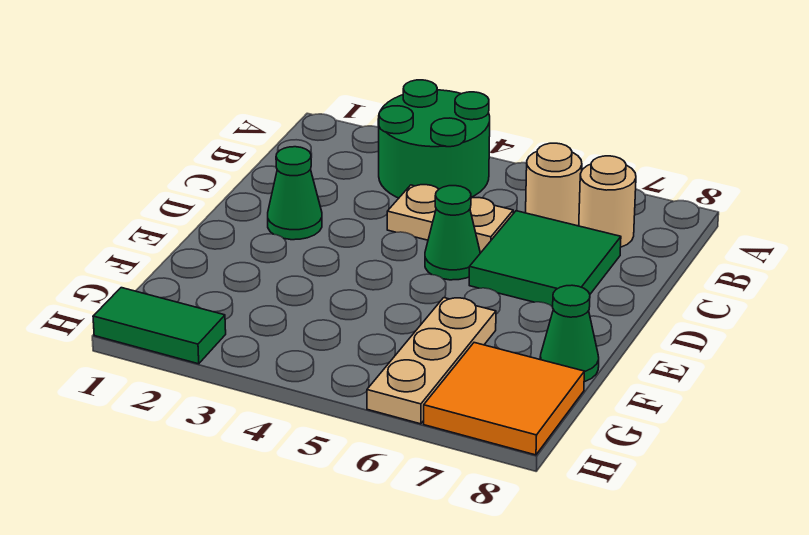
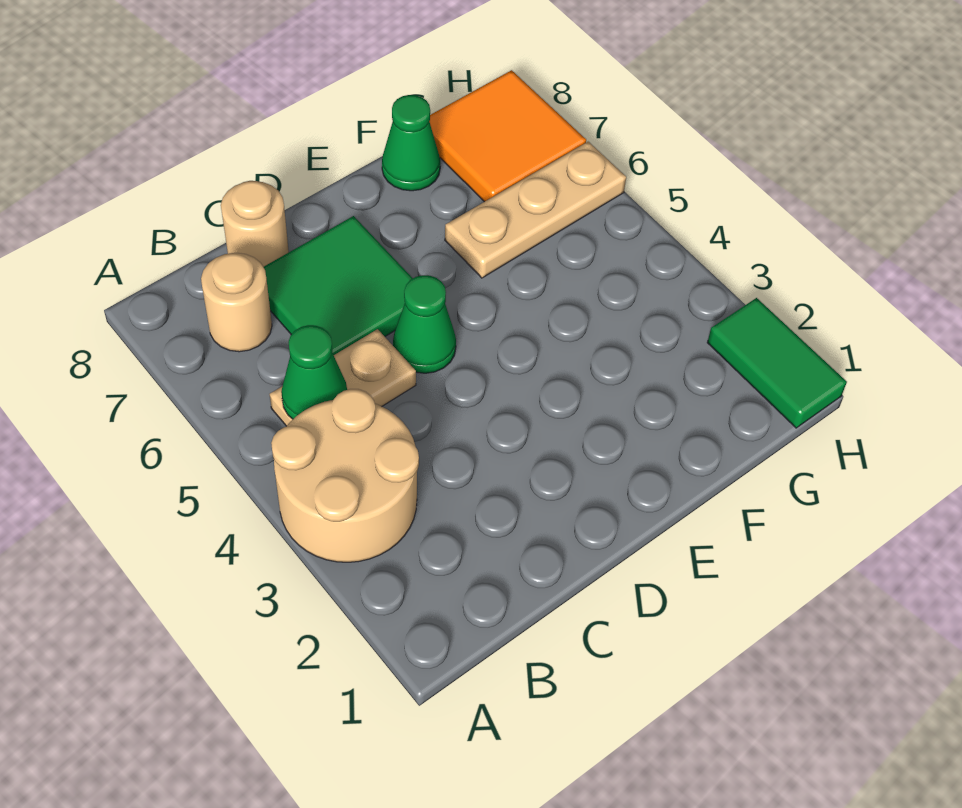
green 2x2 round brick [378,80,490,198] -> tan 2x2 round brick [271,389,419,562]
tan 1x1 round brick [526,143,582,226] -> tan 1x1 round brick moved to [221,181,289,267]
tan 1x2 plate [387,185,513,253] -> tan 1x2 plate turned to [270,329,416,426]
green 1x1 cone [268,147,322,240] -> green 1x1 cone moved to [281,325,347,419]

